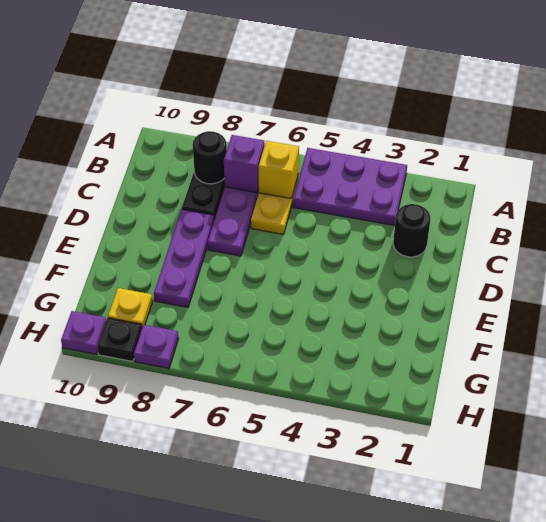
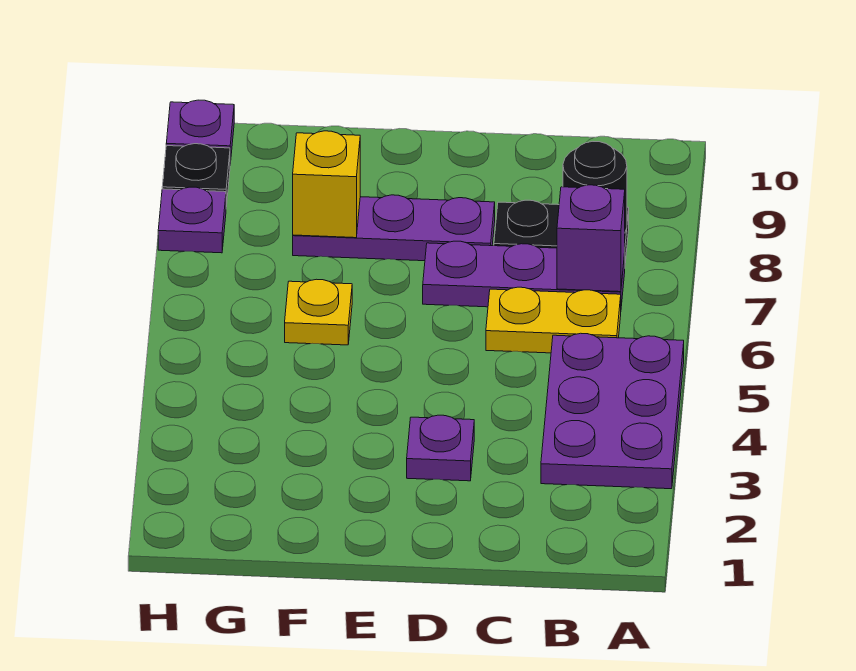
yellow 1x1 brick [258,141,299,199] -> yellow 1x1 brick moved to [293,131,360,238]
black 1x1 round brick [393,204,430,257] -> none
none -> purple 1x1 plate [407,415,474,481]
yellow 1x1 plate [108,288,152,327] -> yellow 1x1 plate moved to [285,279,352,345]

